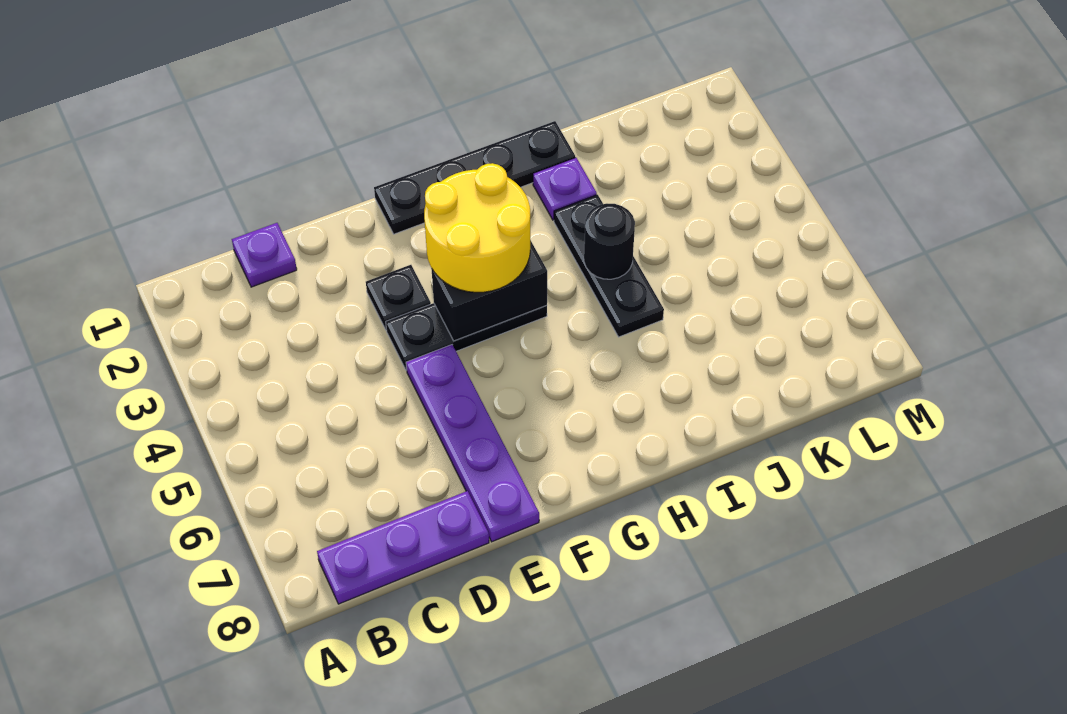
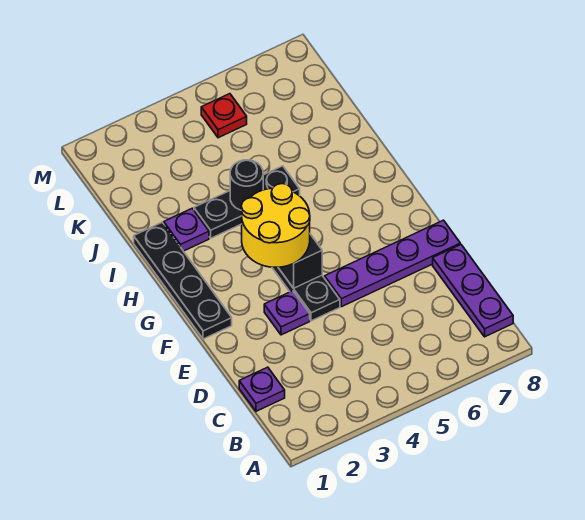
black 1x1 plate [366,265,431,329] -> purple 1x1 plate [264,291,310,335]
none -> red 1x1 plate [201,94,247,138]

